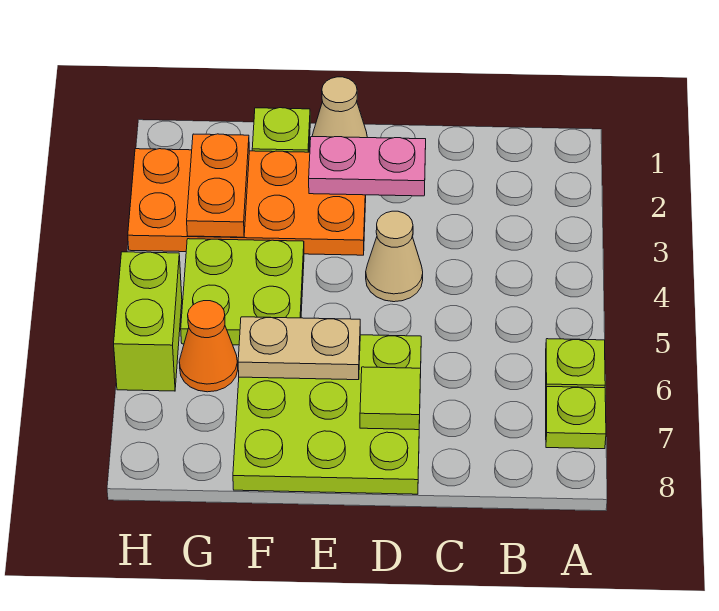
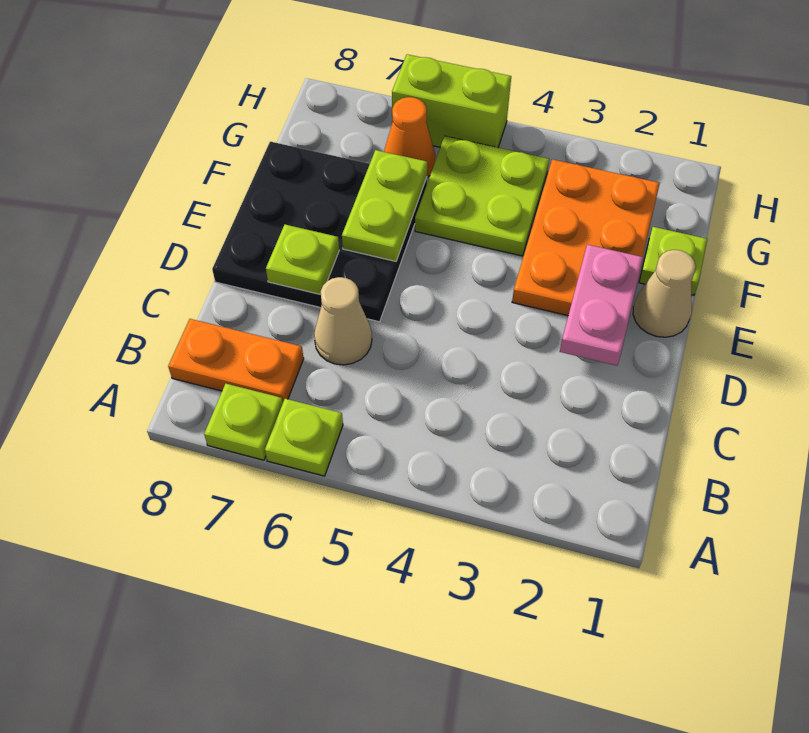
tan 1x1 cone [366,211,423,302] -> tan 1x1 cone moved to [314,277,372,365]
lime 3x3 plate [233,335,421,494] -> black 3x3 plate [212,142,427,322]
lime 1x1 tile [360,367,421,430] -> lime 1x1 plate [266,225,339,295]
orange 2x4 plate [128,149,366,255] -> orange 2x3 plate [512,159,660,316]
tan 1x2 plate [238,317,360,380] -> lime 1x2 plate [342,150,427,261]
orange 1x2 plate [187,134,249,237] -> orange 1x2 plate moved to [168,319,304,402]

